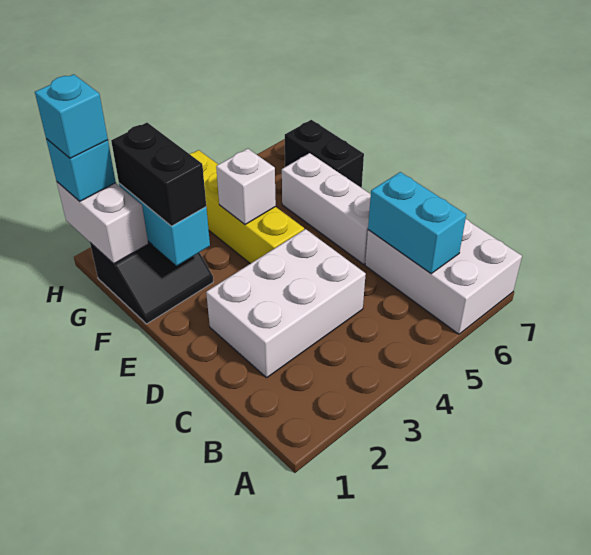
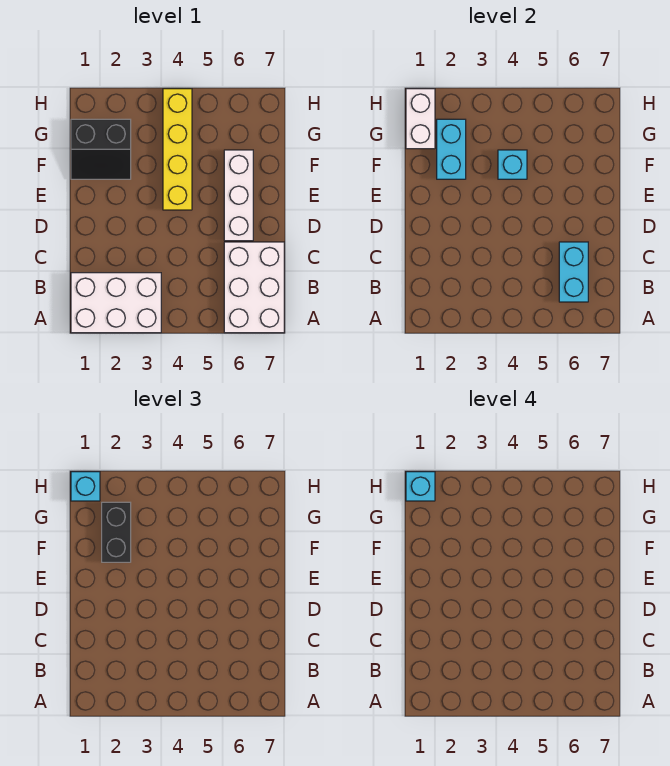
white 2x3 brick [206,229,366,378] -> white 2x3 brick moved to [71,273,161,333]
white 1x1 brick [216,149,276,225] -> cyan 1x1 brick [498,150,527,179]
black 1x2 brick [285,120,364,188] -> none

